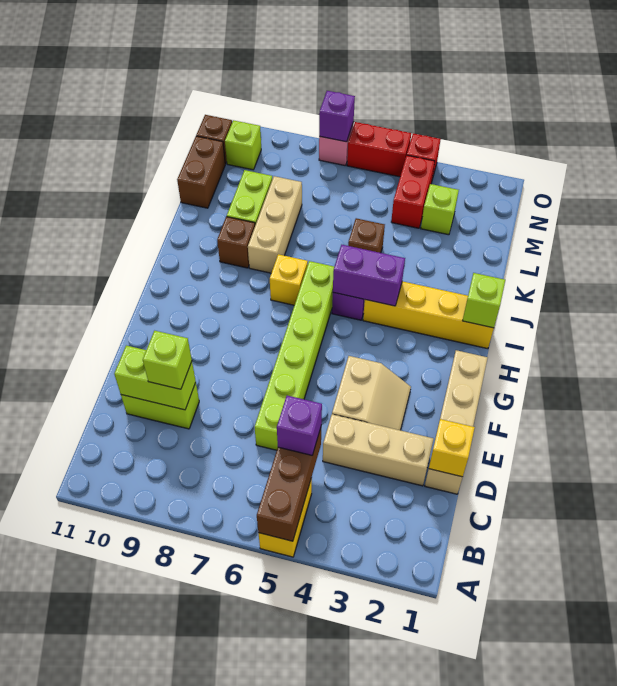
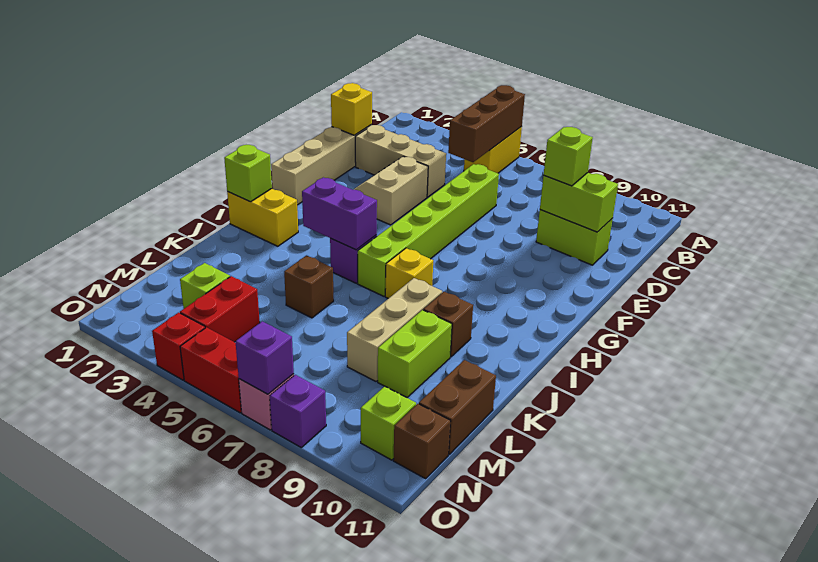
purple 1x1 brick [277,395,322,455] -> purple 1x1 brick moved to [270,375,326,447]
yellow 1x4 brick [363,281,494,349] -> yellow 1x2 brick [227,189,298,246]

